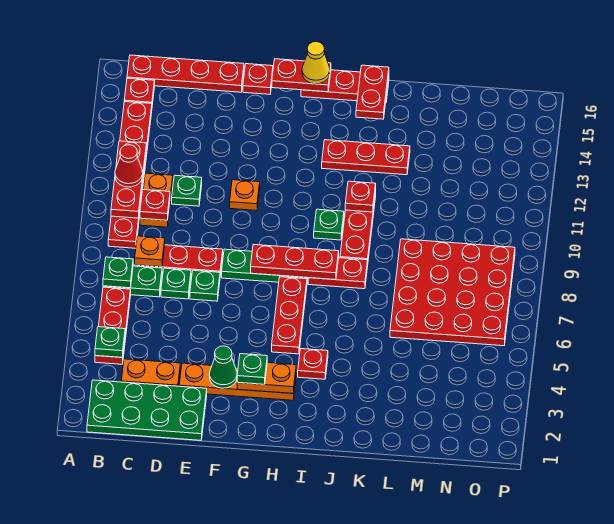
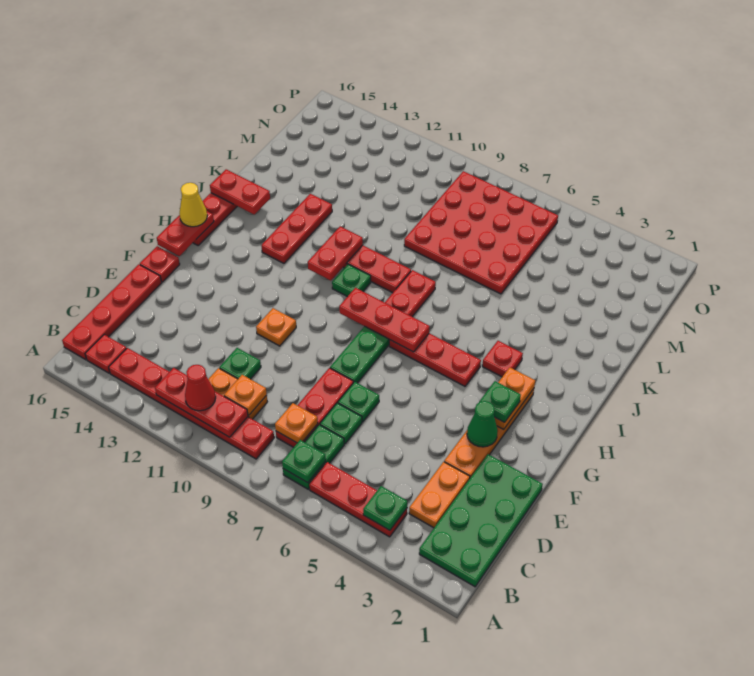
red 1x1 plate [140,190,170,220] -> orange 1x1 plate [224,375,267,415]
red 1x3 plate [251,245,339,280] -> red 1x3 plate turned to [339,288,430,352]
red 1x1 plate [345,181,376,212] -> red 1x2 plate [308,226,363,281]

